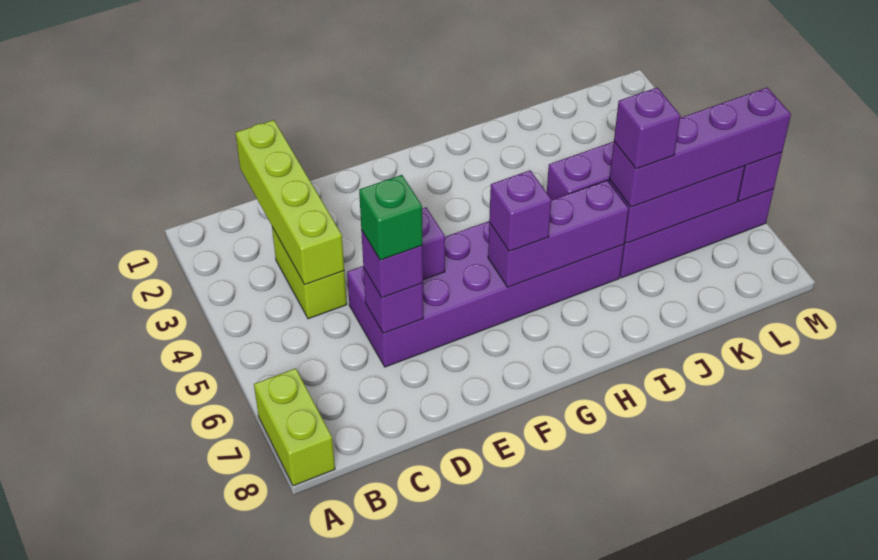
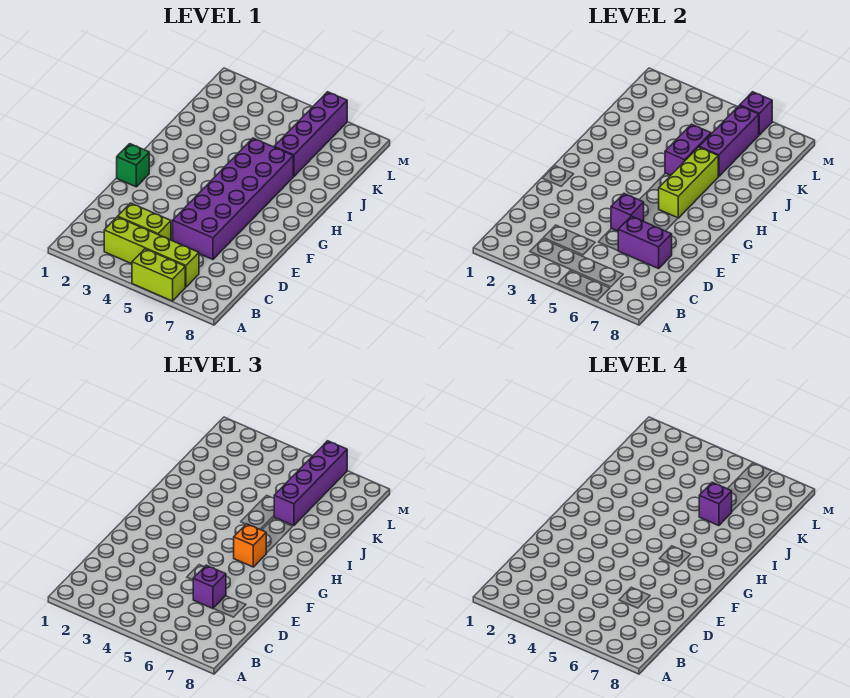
lime 1x2 brick [254,368,335,486] -> lime 1x2 brick moved to [132,249,185,301]
lime 1x4 brick [236,120,344,285] -> lime 1x4 brick moved to [104,217,199,287]
purple 1x1 brick [363,268,423,333] -> purple 1x2 brick [618,216,672,269]
green 1x1 brick [359,175,422,260] -> green 1x1 brick moved to [117,144,149,187]
purple 1x3 brick [488,180,629,287] -> lime 1x3 brick [659,147,718,218]
purple 1x1 brick [489,170,551,251] -> orange 1x1 brick [234,524,266,567]

